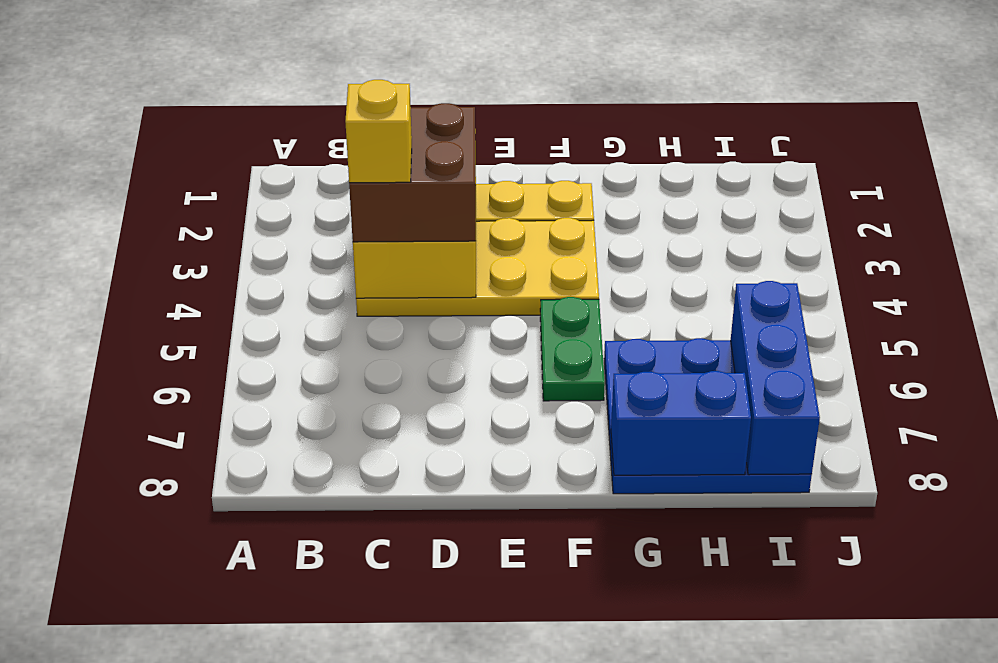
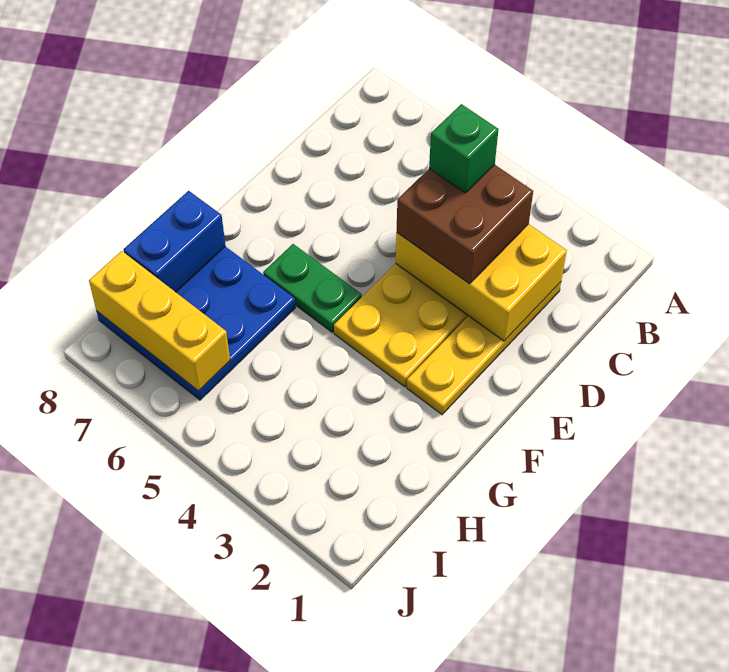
yellow 1x1 brick [345,80,412,183] -> green 1x1 brick [429,104,499,193]
blue 1x3 brick [731,281,820,475] -> yellow 1x3 brick [89,251,230,391]

